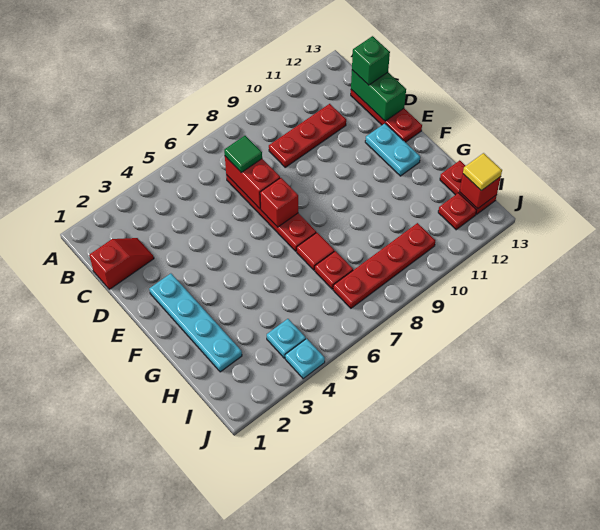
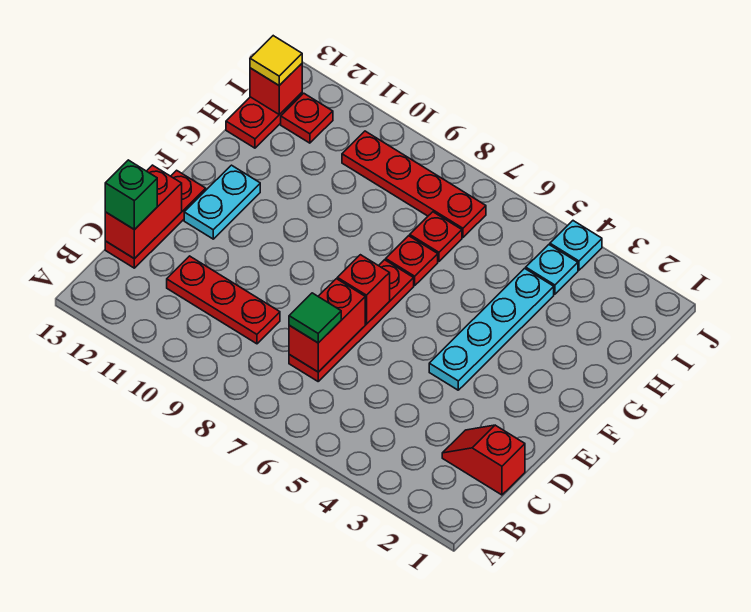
green 1x2 brick [351,70,406,121] -> red 1x2 brick [105,165,182,259]
cyan 1x4 plate [149,273,242,372] -> cyan 1x4 plate moved to [429,268,554,390]
red 1x1 tile [297,233,335,270] -> red 1x1 plate [386,236,438,285]

